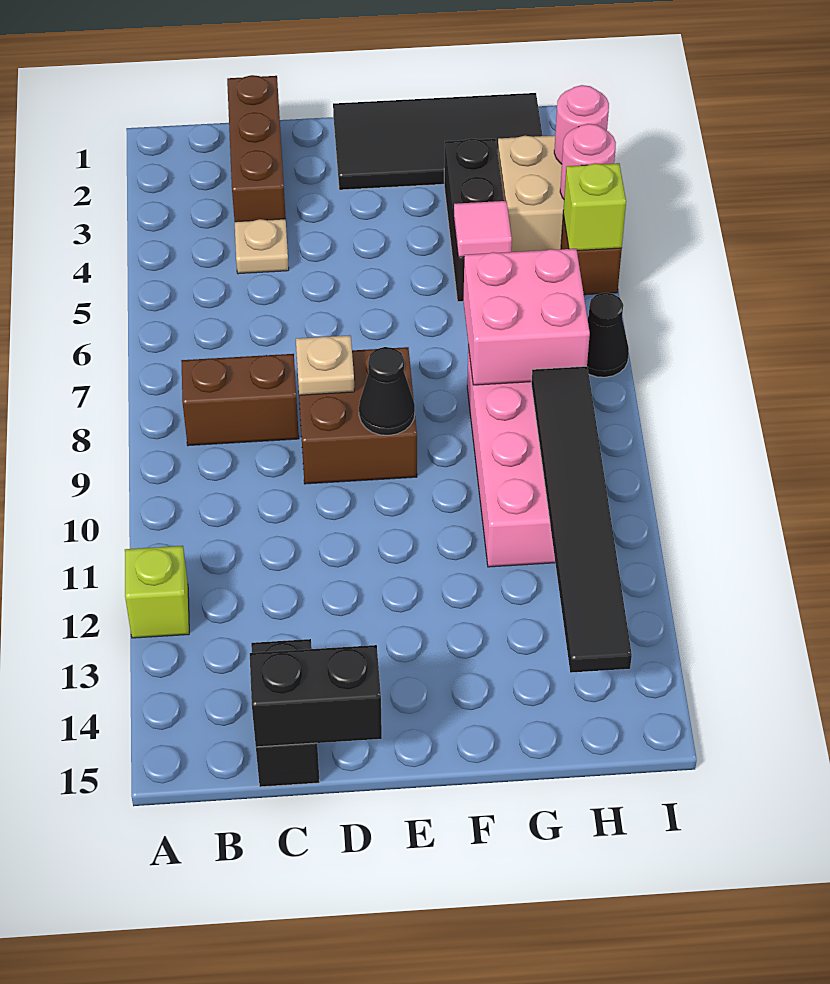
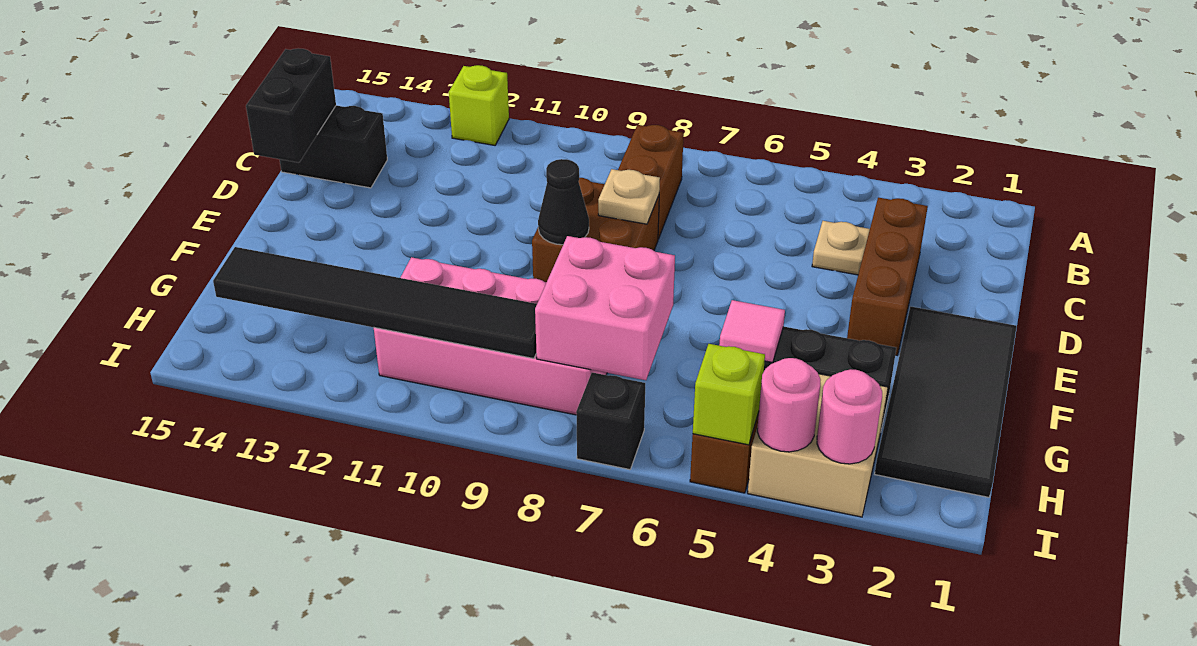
brown 1x3 brick [227,75,286,222] -> brown 1x3 brick turned to [847,198,928,355]
black 1x1 cone [587,293,629,377] -> black 1x1 brick [576,373,645,470]

